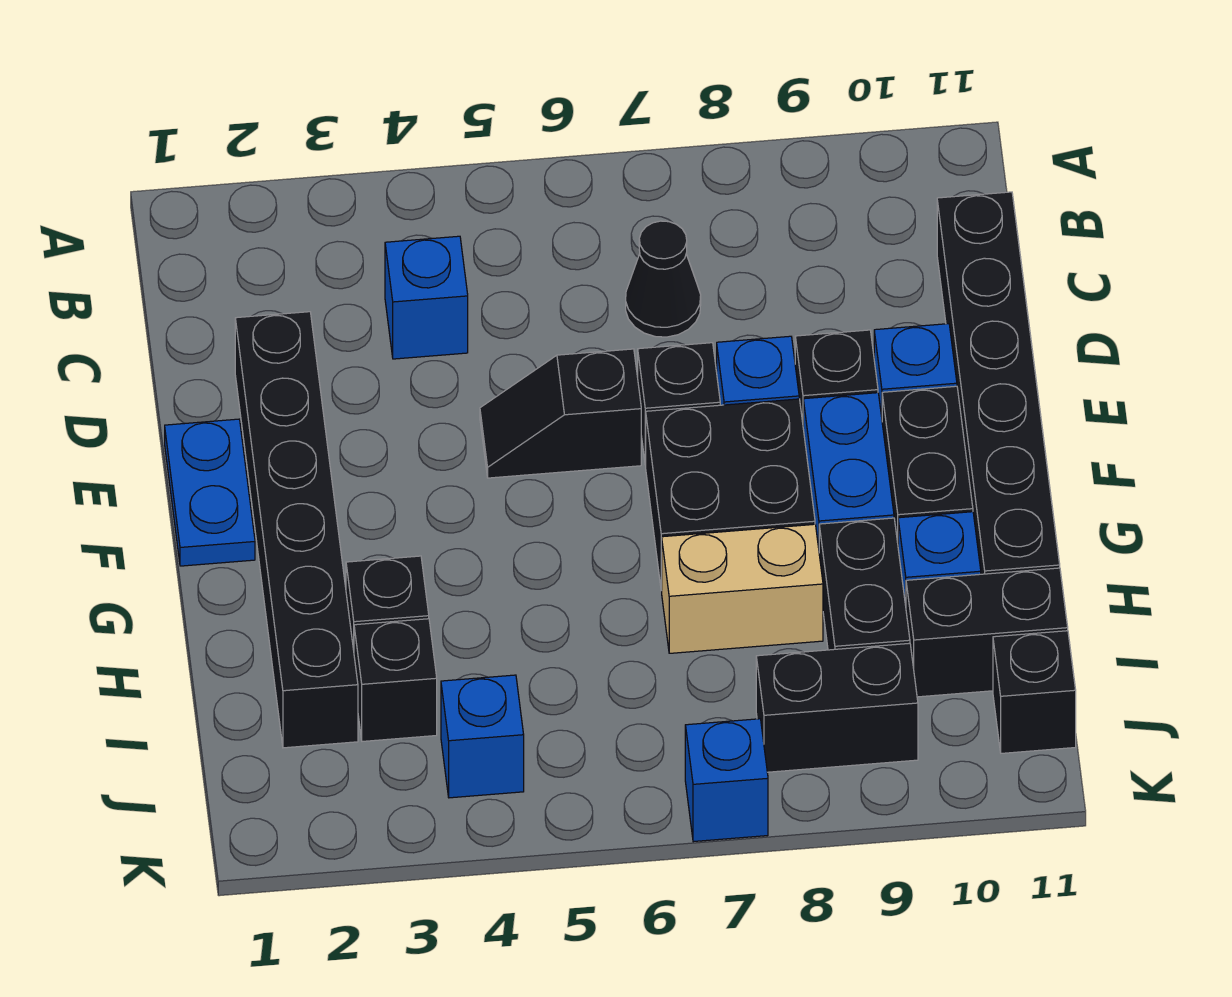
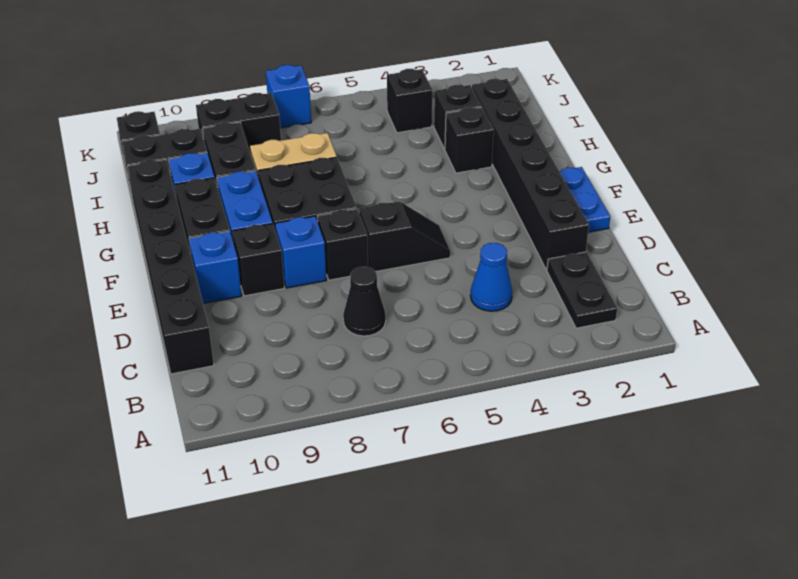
none -> black 1x2 plate [547,252,617,328]
blue 1x1 brick [385,236,468,359] -> blue 1x1 cone [470,243,512,311]
blue 1x1 brick [441,675,524,798] -> black 1x1 brick [387,69,432,133]

